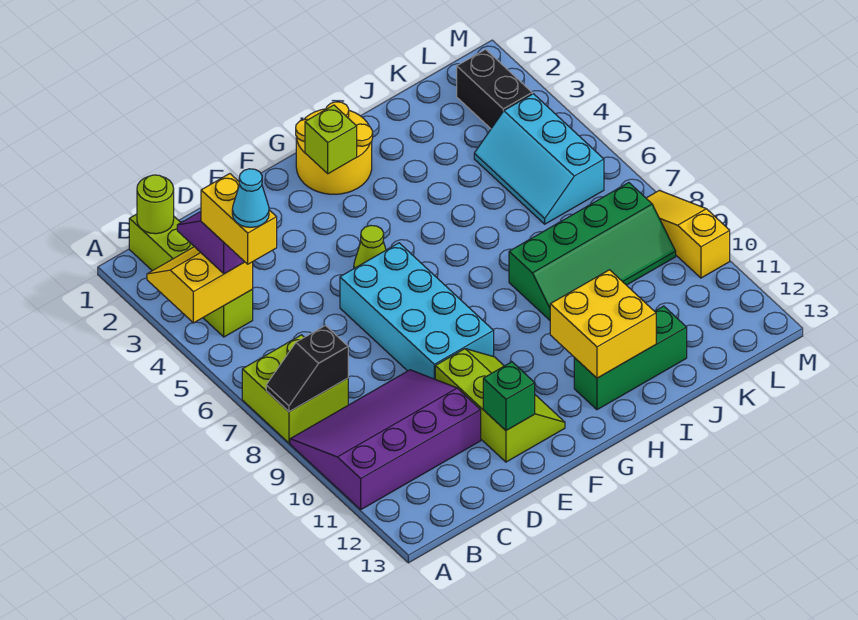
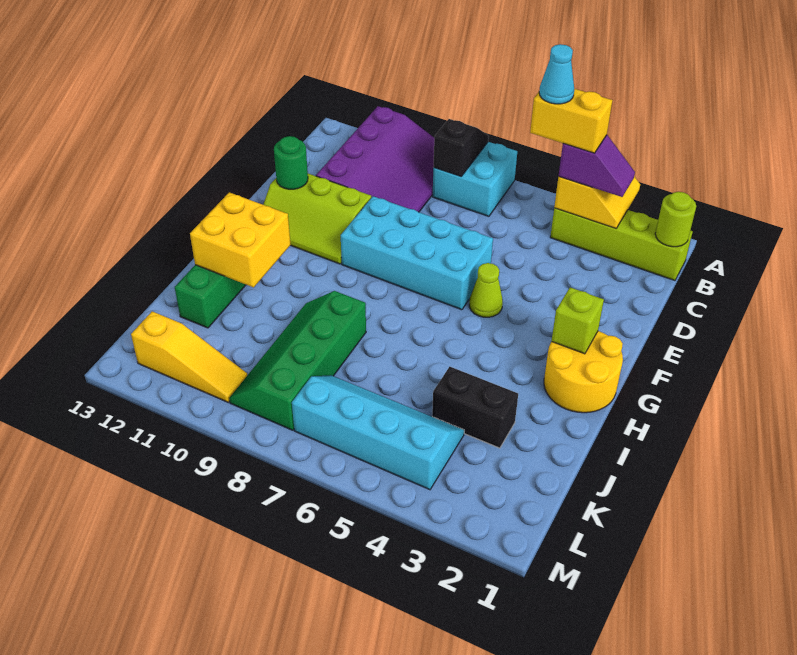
lime 2x2 brick [242,335,348,443] -> cyan 2x2 brick [433,142,517,216]
green 1x1 brick [483,362,535,431] -> green 1x1 round brick [274,136,308,189]
cyan 2x3 slope [474,94,604,224] -> cyan 2x4 slope [292,375,464,490]
black 1x2 brick [457,49,532,129] -> black 1x2 brick moved to [432,367,518,448]
yellow 1x3 slope [646,190,730,278] -> yellow 1x3 slope moved to [131,311,247,402]

